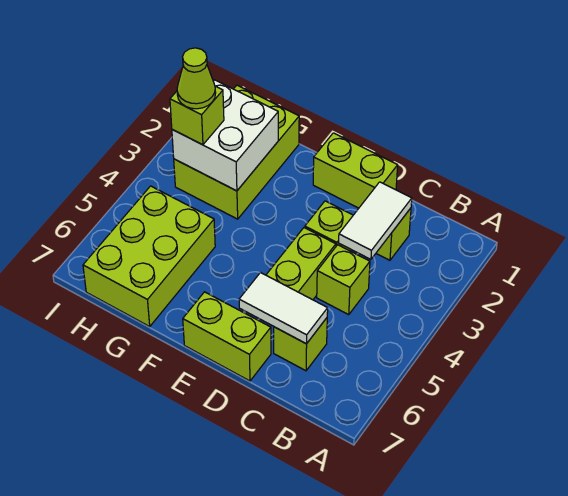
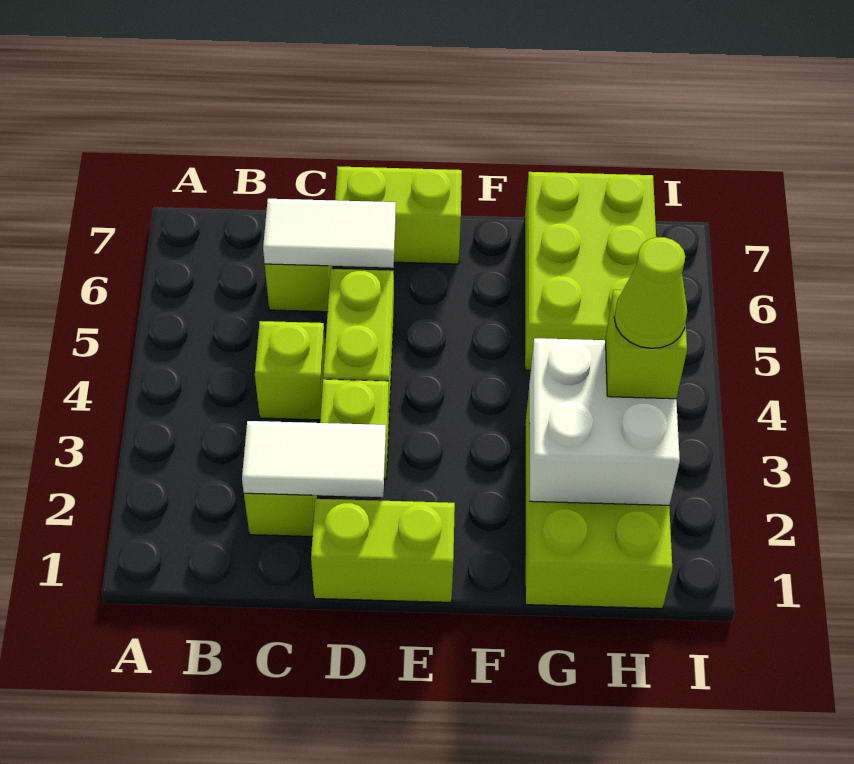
white 1x2 tile [339,182,412,259] -> white 1x2 tile turned to [242,421,386,497]

